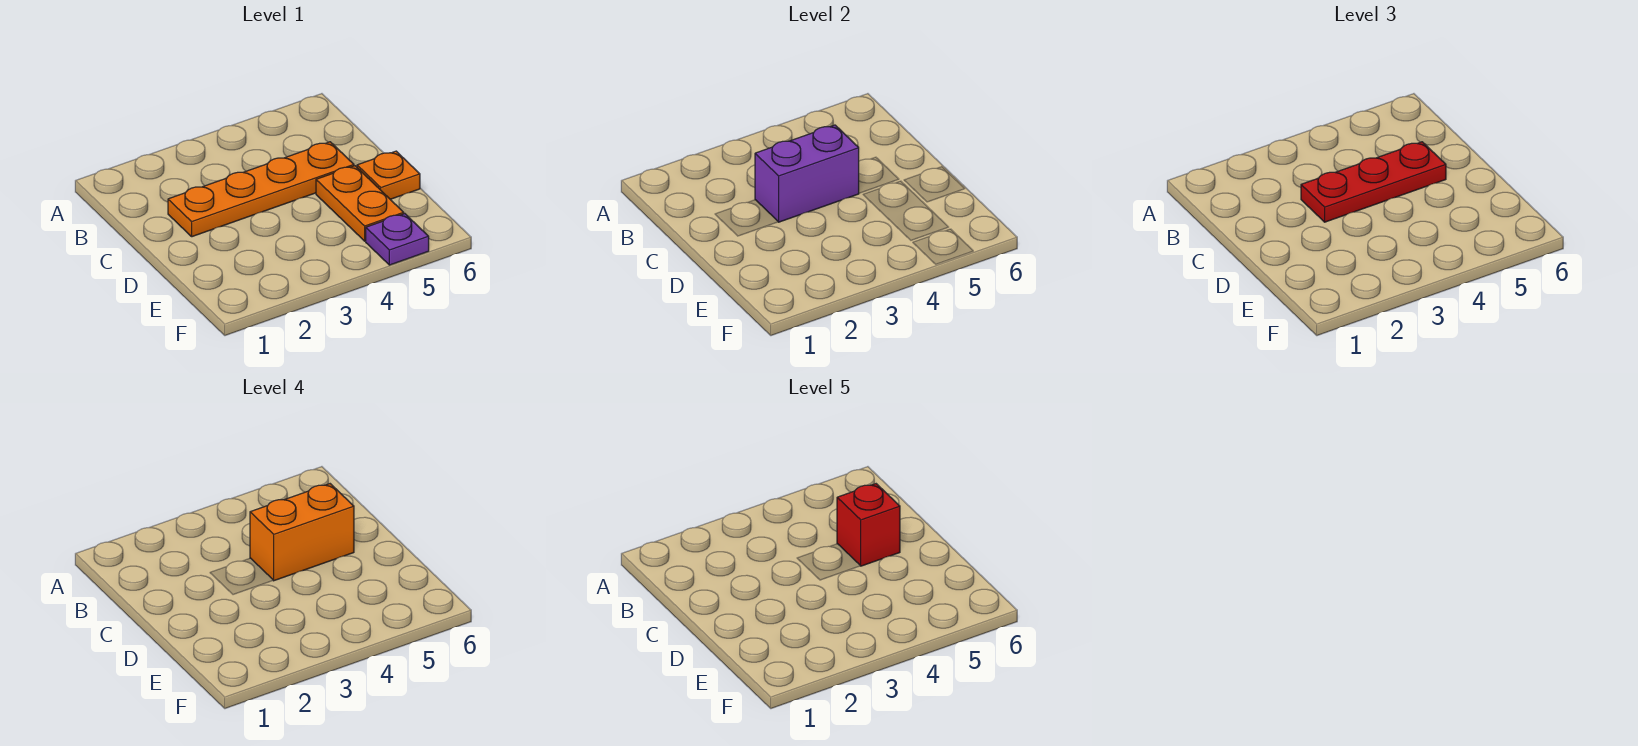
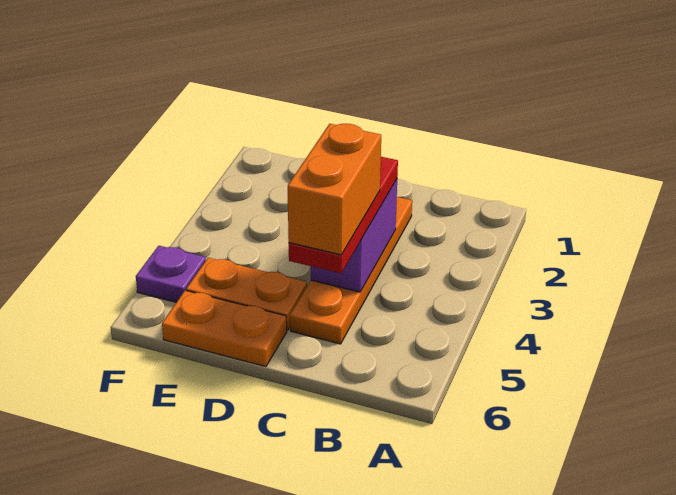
red 1x1 brick [837,484,900,566] -> none
orange 1x1 plate [357,151,420,199] -> orange 1x2 plate [162,290,287,367]

